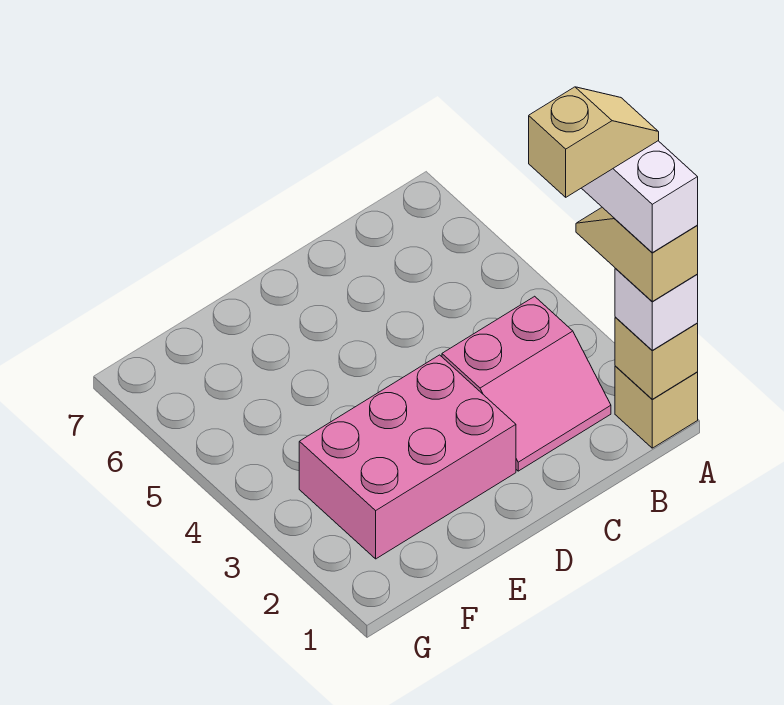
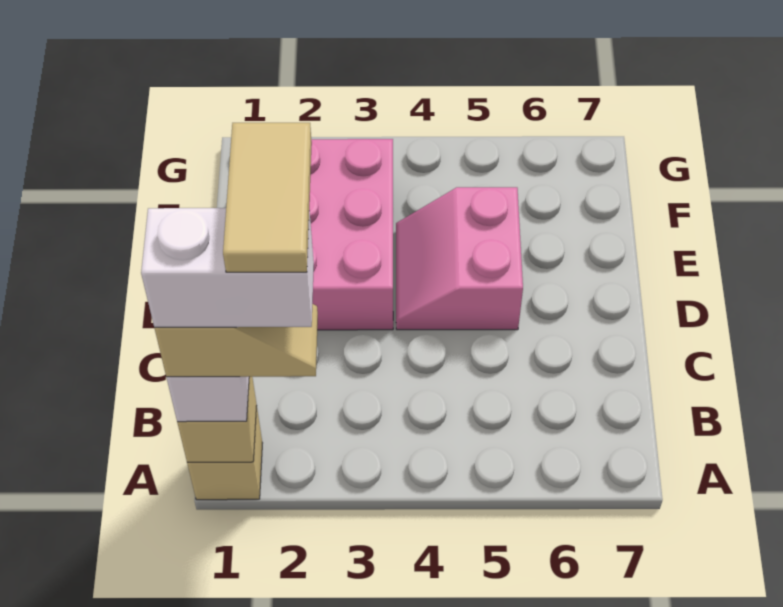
tan 1x2 slope [529,87,659,197] -> tan 1x2 tile [223,123,312,272]
pink 2x2 slope [442,296,611,471] -> pink 2x2 slope moved to [396,187,523,330]

